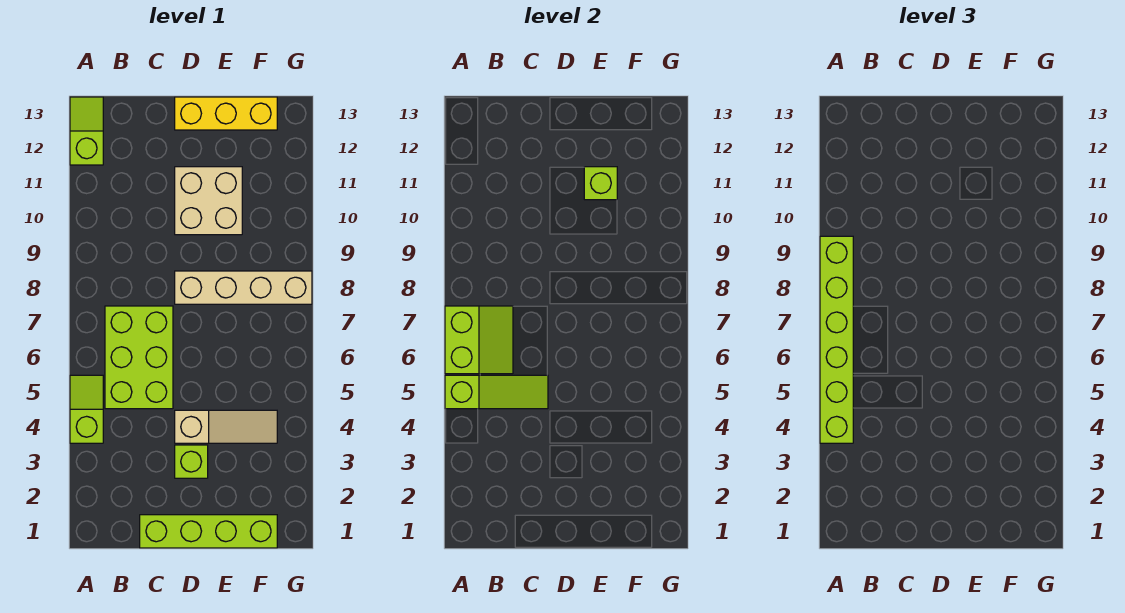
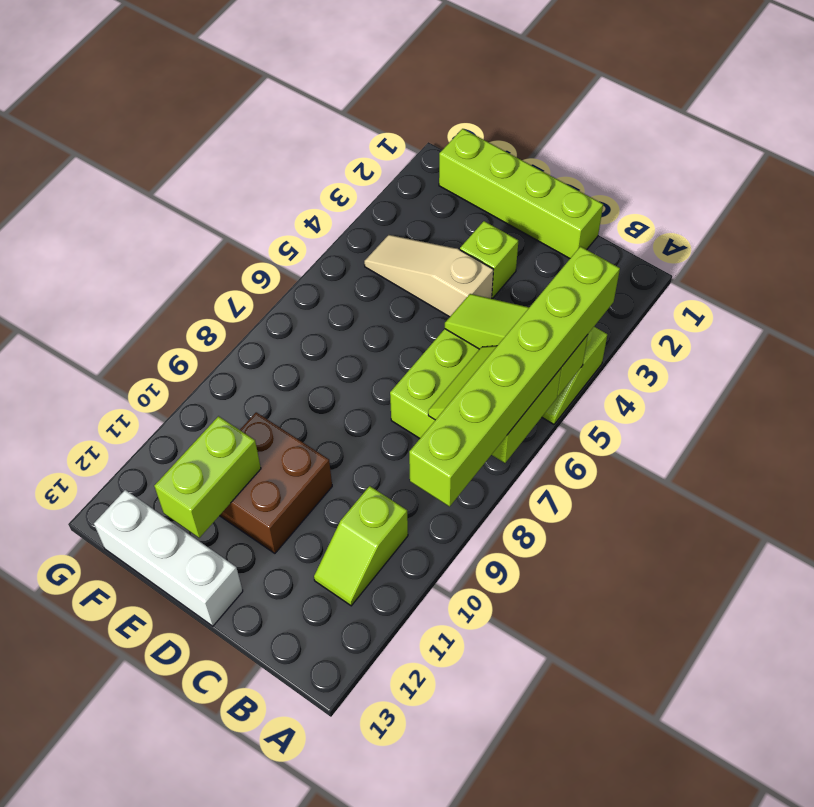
lime 1x2 slope [70,97,103,165] -> lime 1x2 slope moved to [314,486,408,606]
tan 1x4 brick [175,271,312,304] -> none
tan 2x2 brick [175,167,242,235] -> brown 2x2 brick [220,412,332,553]
yellow 1x3 brick [175,97,277,130] -> white 1x3 brick [94,490,243,626]
lime 1x1 brick [584,167,617,200] -> lime 1x2 brick [154,416,261,538]

